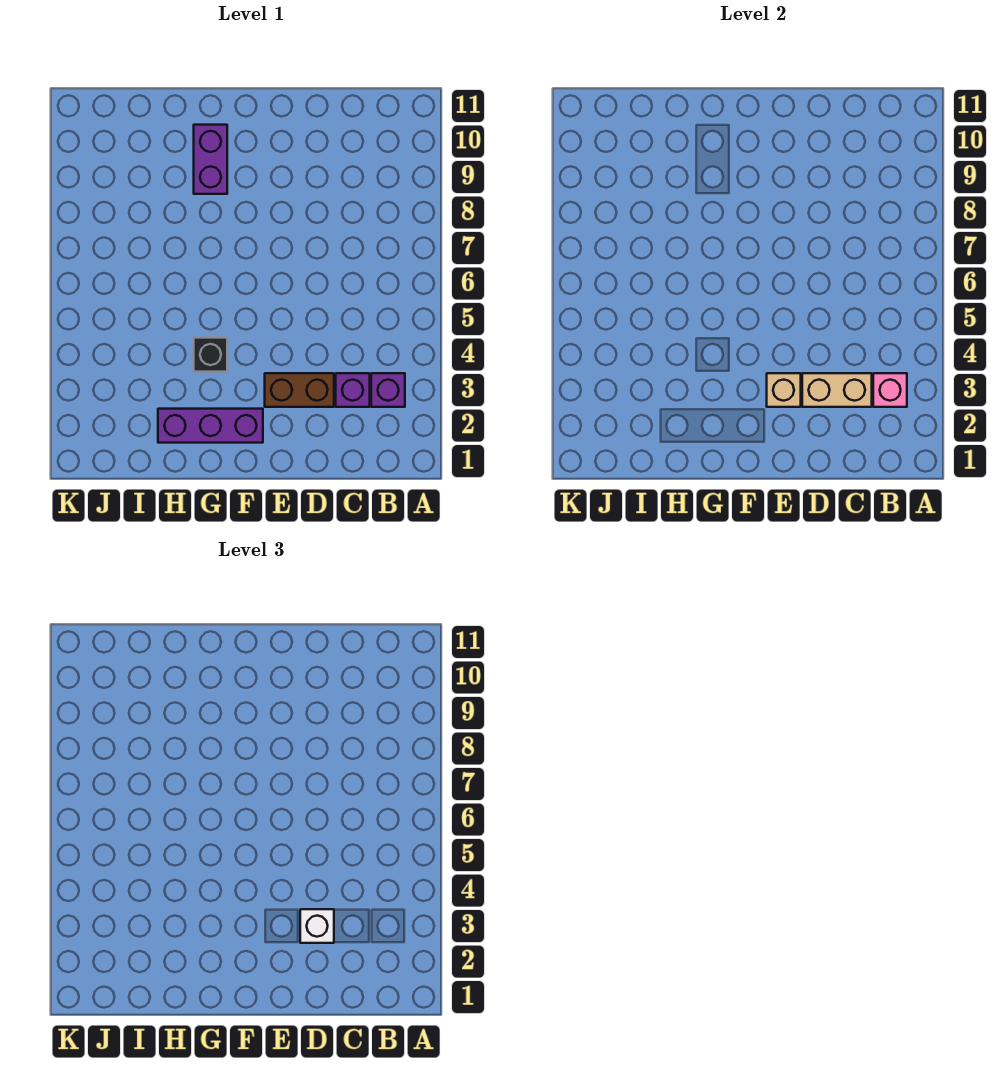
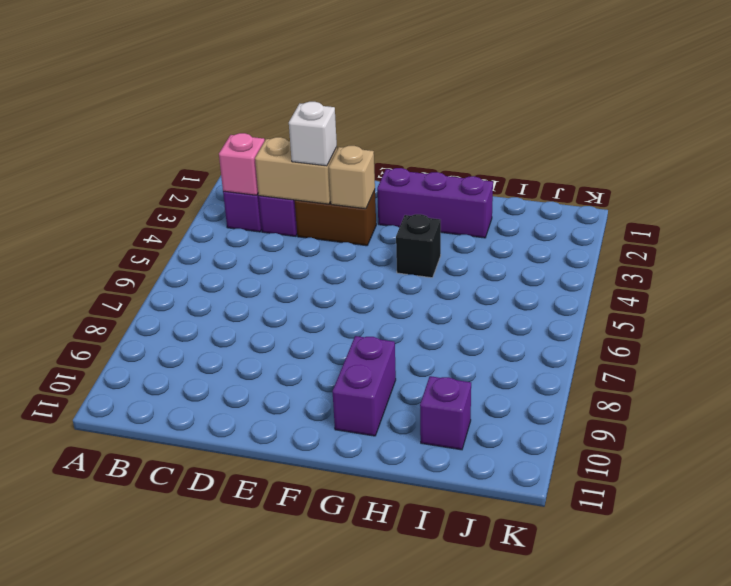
none -> purple 1x1 brick [420,376,471,450]

